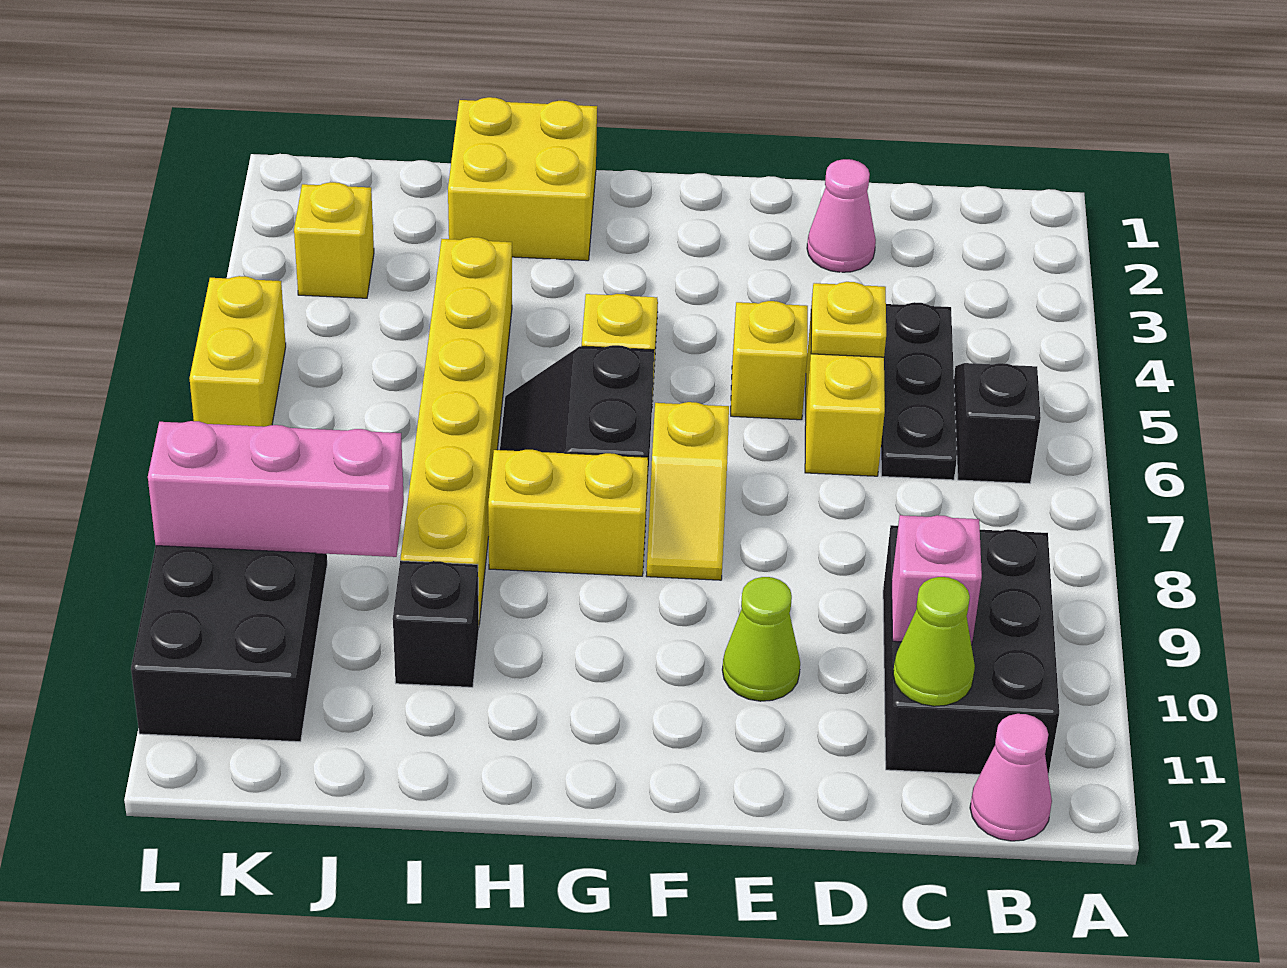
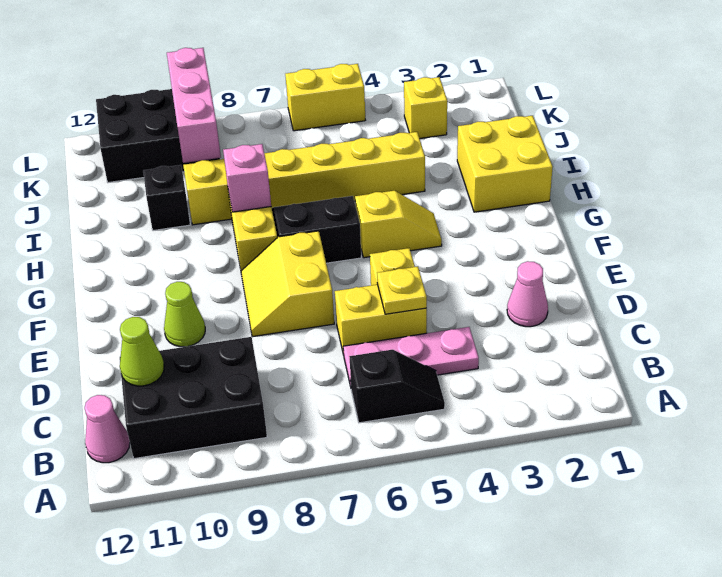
black 1x3 plate [881,302,957,480] -> pink 1x3 plate [343,327,479,386]
pink 1x1 brick [892,515,982,645] -> pink 1x1 brick moved to [223,144,271,212]
yellow 1x2 slope [646,402,729,580] -> yellow 2x2 slope [241,231,334,337]

